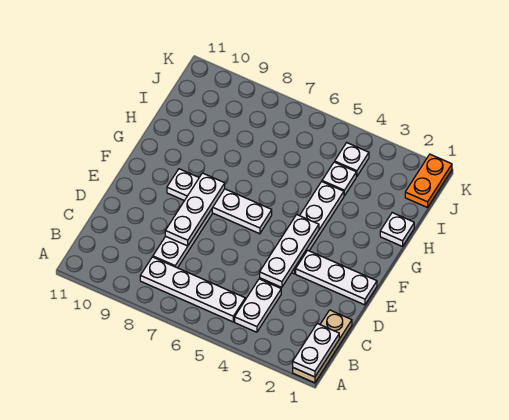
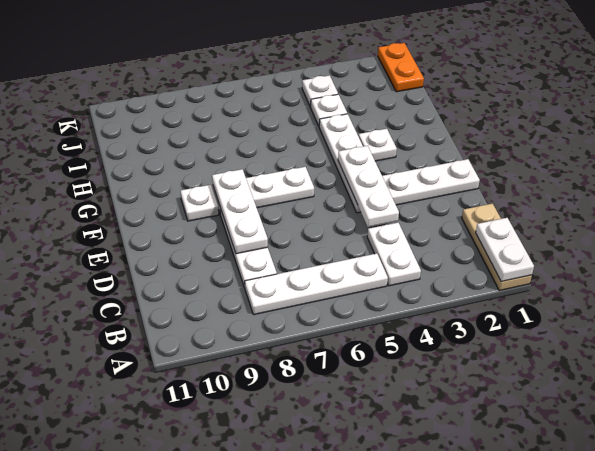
white 1x1 plate [380,213,414,246] -> white 1x1 plate moved to [359,129,397,161]

